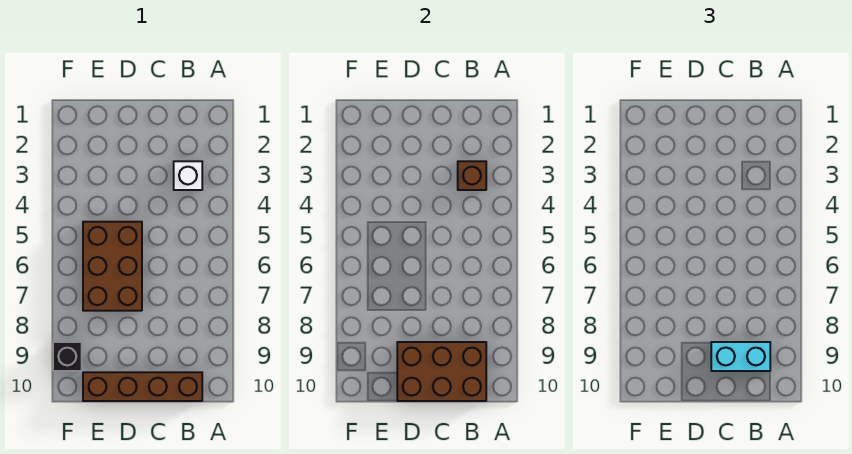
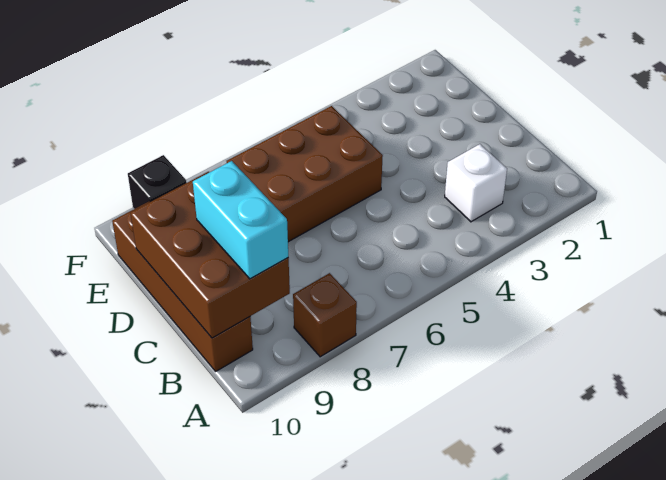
brown 1x1 brick [458,161,486,190] -> brown 1x1 brick moved to [293,273,357,357]

